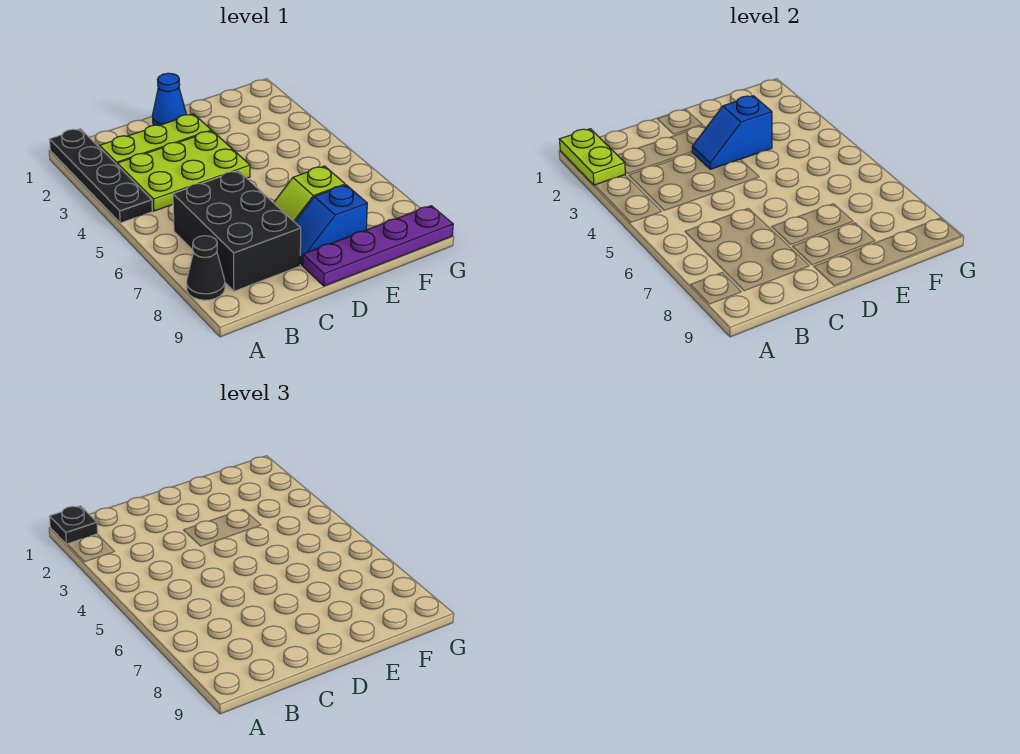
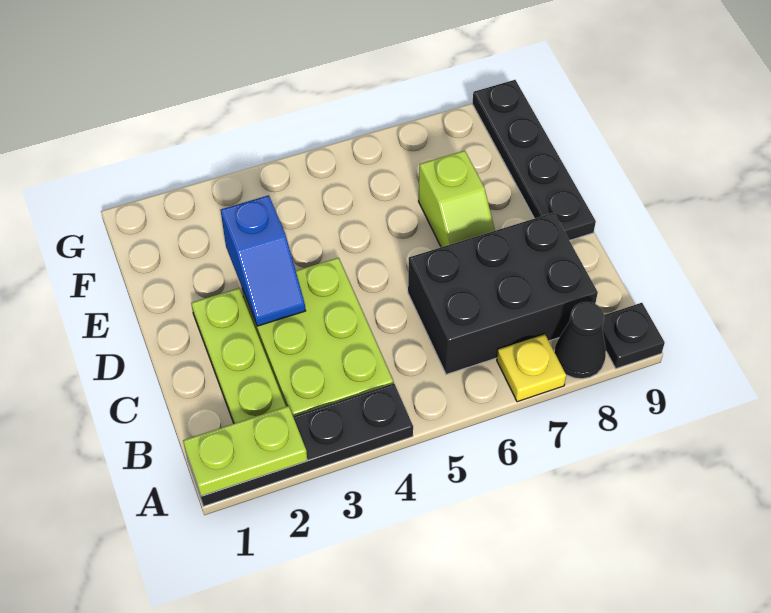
black 1x1 plate [49,506,98,544] -> black 1x1 plate moved to [602,303,665,369]
none -> yellow 1x1 plate [497,334,566,402]
blue 1x1 cone [152,73,186,125] -> none
blue 1x2 slope [295,185,367,265] -> none
purple 1x4 plate [303,206,453,286] -> black 1x4 plate [472,80,596,240]

